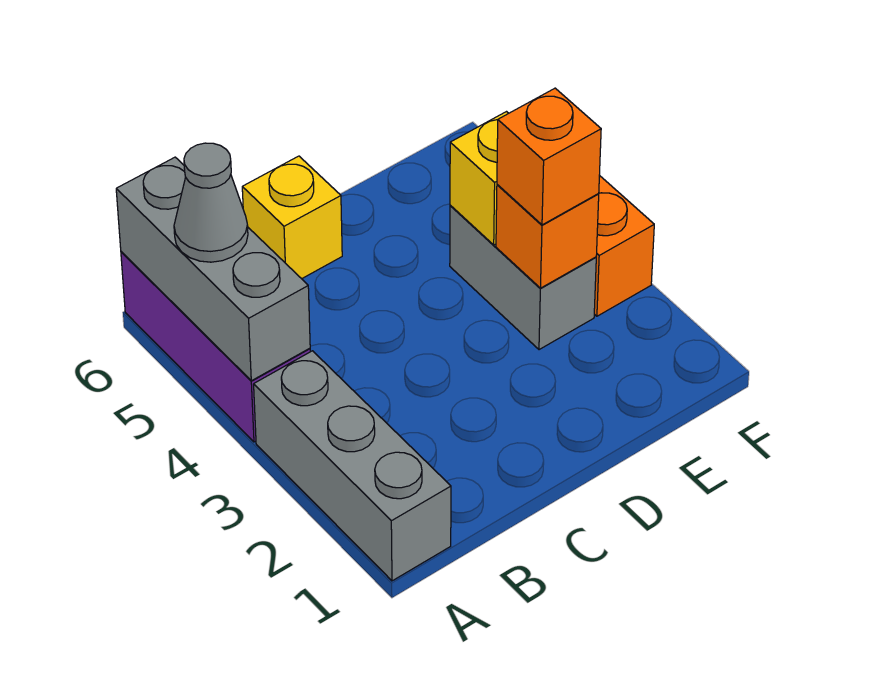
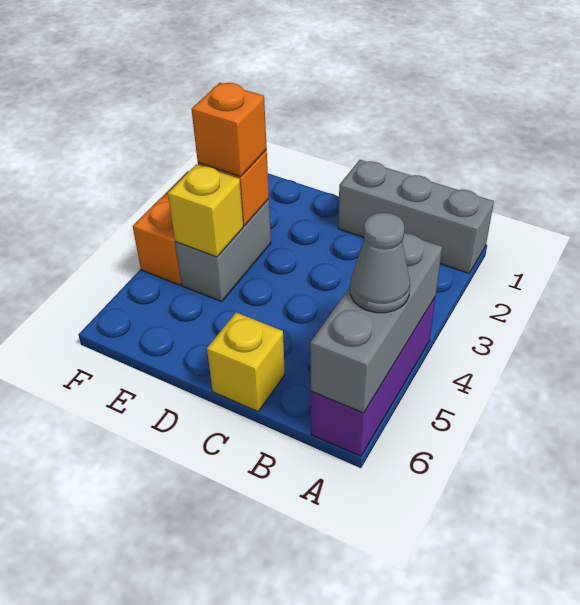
grey 1x3 brick [254,351,451,581] -> grey 1x3 brick turned to [338,160,494,273]

